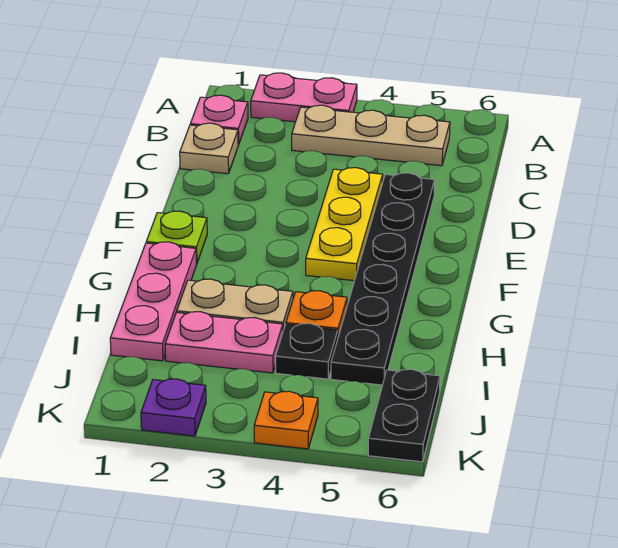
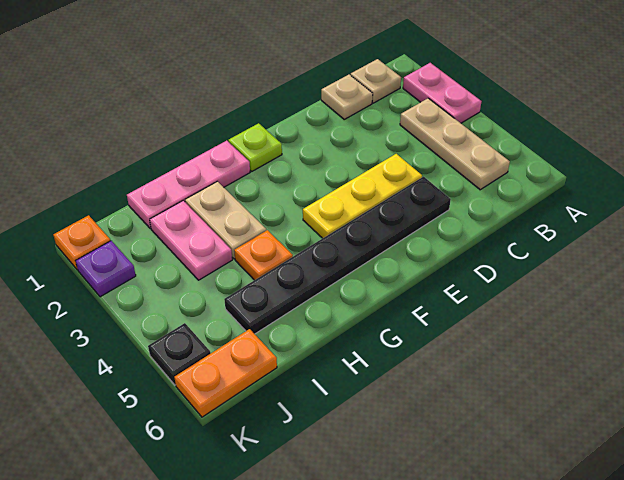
pink 1x1 plate [190,95,248,145] -> tan 1x1 plate [351,59,401,103]
black 1x1 plate [276,323,338,379] -> black 1x1 plate moved to [148,323,211,385]
black 1x2 plate [368,369,440,462] -> orange 1x2 plate [174,329,277,417]
orange 1x1 plate [254,391,318,449] -> orange 1x1 plate moved to [53,215,110,270]

